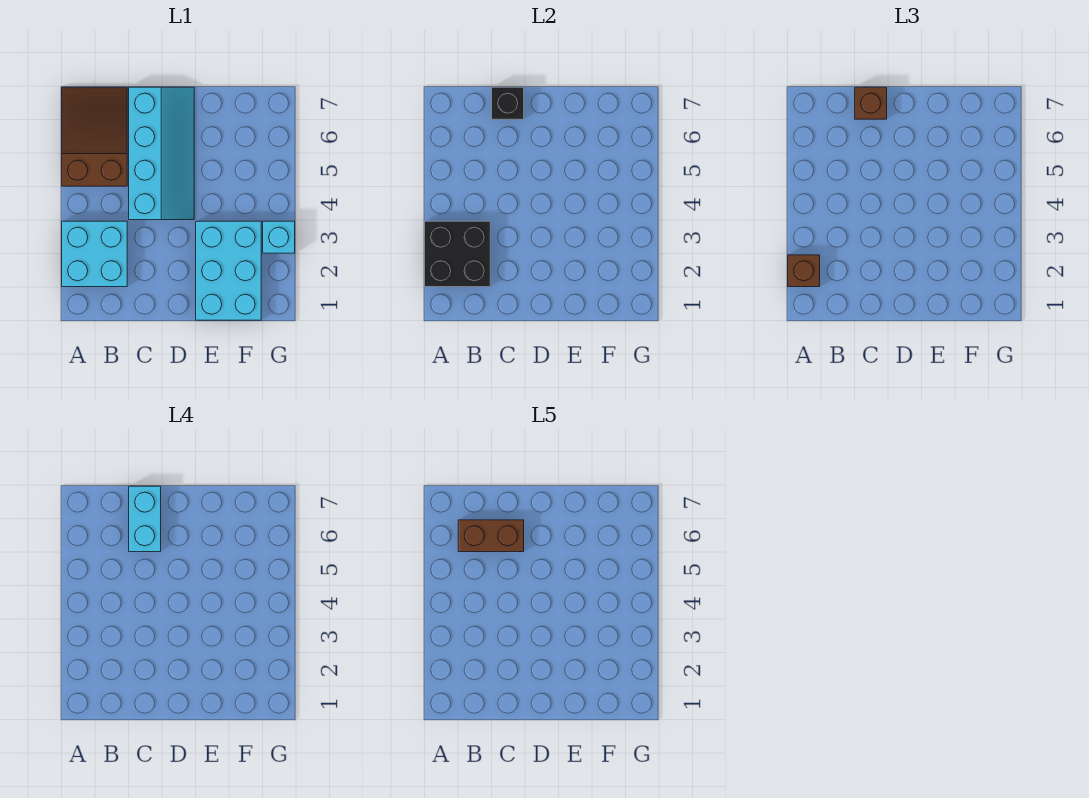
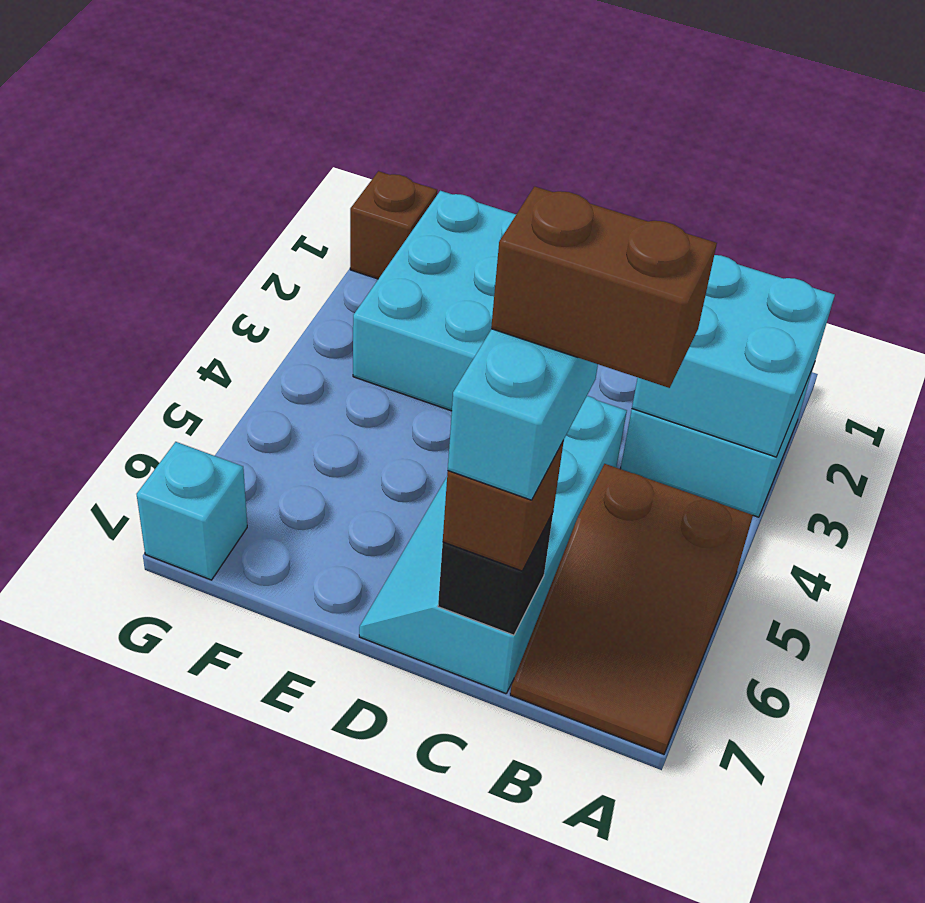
black 2x2 brick [425,221,490,287] -> cyan 2x2 brick [632,255,835,457]
brown 1x1 brick [788,255,820,287] -> brown 1x1 brick moved to [350,171,437,279]
cyan 1x1 brick [263,221,295,253] -> cyan 1x1 brick moved to [137,442,247,580]

